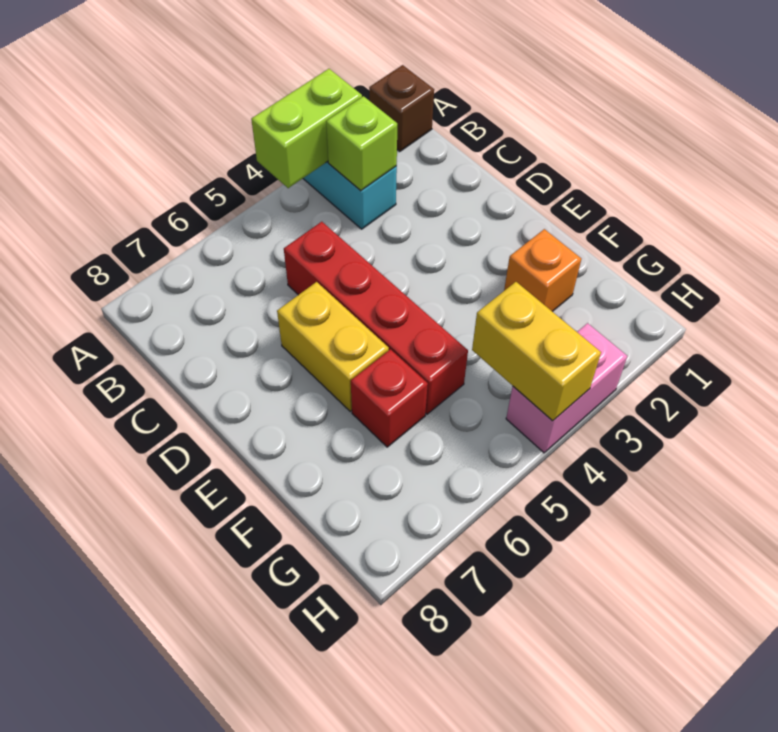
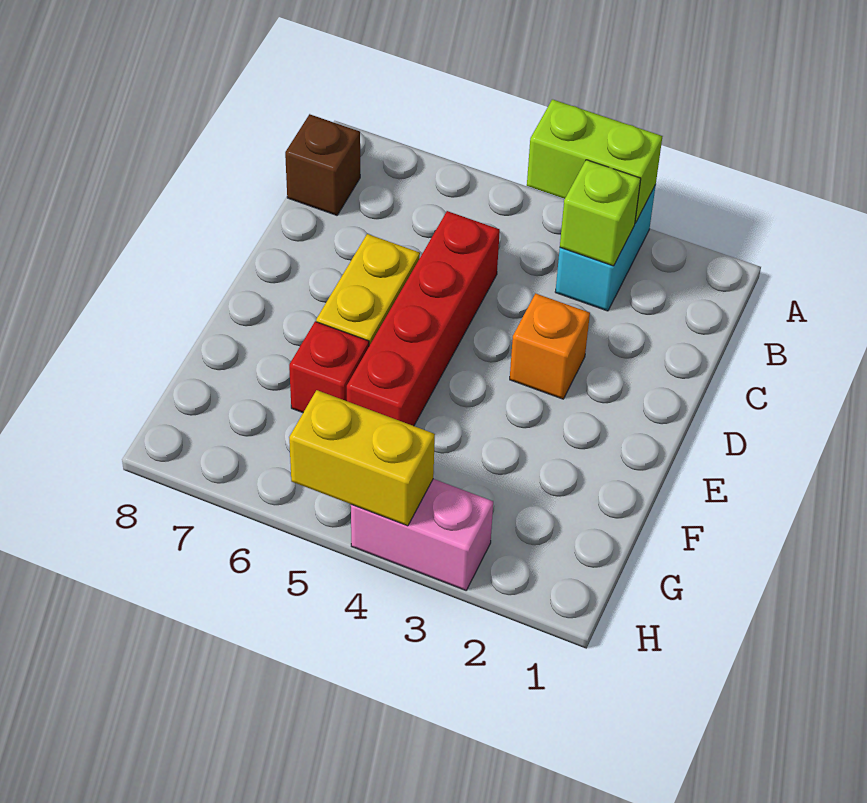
brown 1x1 brick [369,65,434,151] -> brown 1x1 brick moved to [285,114,360,215]
orange 1x1 brick [504,229,581,311] -> orange 1x1 brick moved to [510,293,590,399]
yellow 1x2 brick [472,282,601,421] -> yellow 1x2 brick turned to [289,390,435,526]

